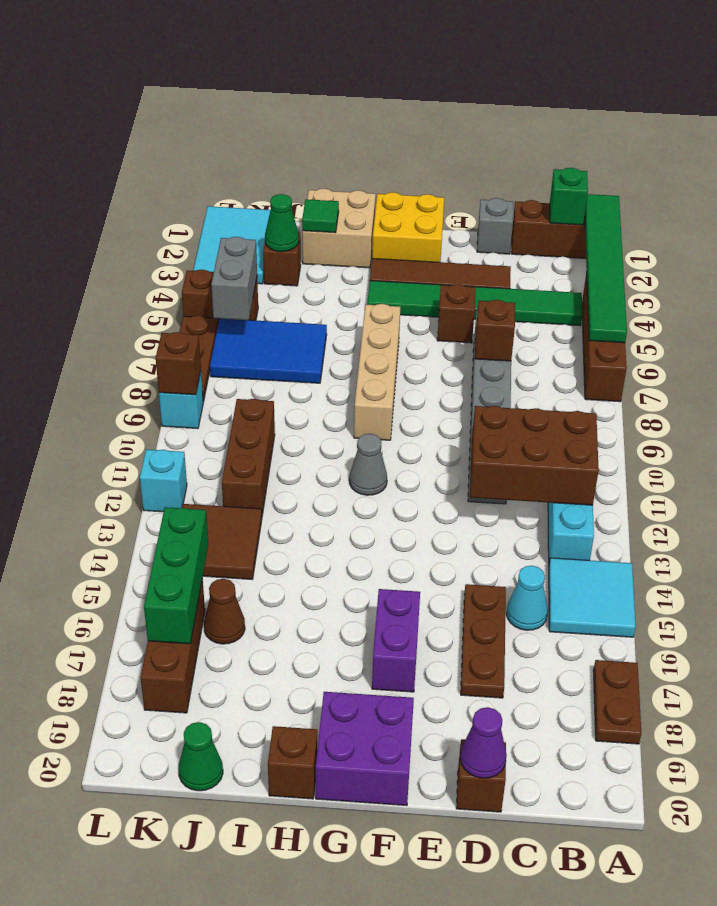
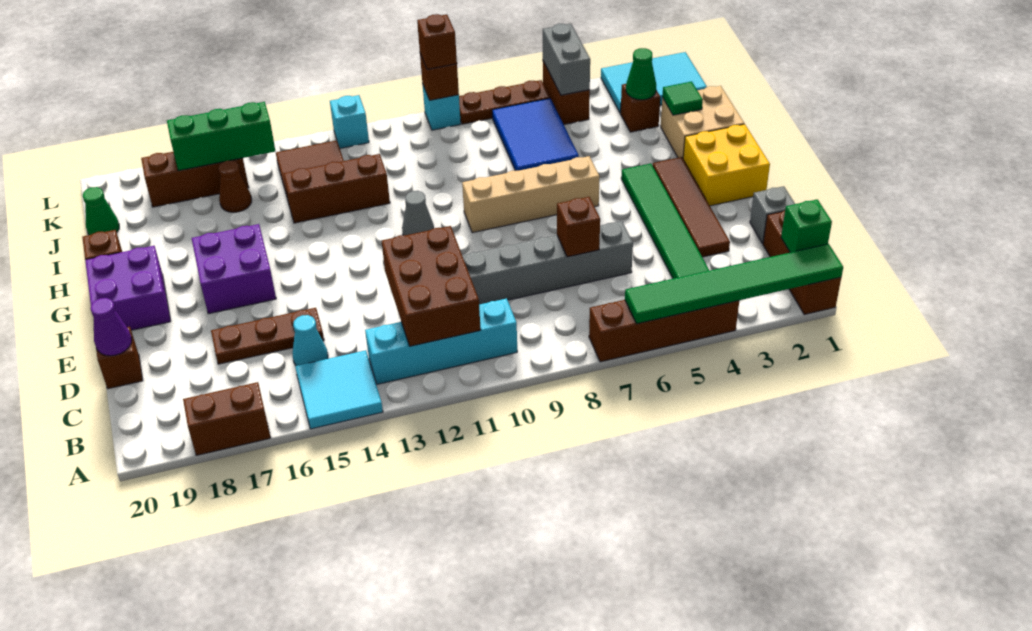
brown 1x2 plate [593,660,641,744] -> brown 1x2 brick [183,382,271,455]
brown 1x1 brick [437,284,476,343] -> brown 1x1 brick moved to [417,14,457,69]
purple 1x2 brick [372,589,420,692] -> purple 2x2 brick [192,224,276,314]
brown 1x3 brick [222,399,275,515] -> brown 1x3 brick moved to [283,154,390,223]
grey 1x2 brick [211,237,257,320] -> grey 1x2 brick turned to [543,24,590,95]

